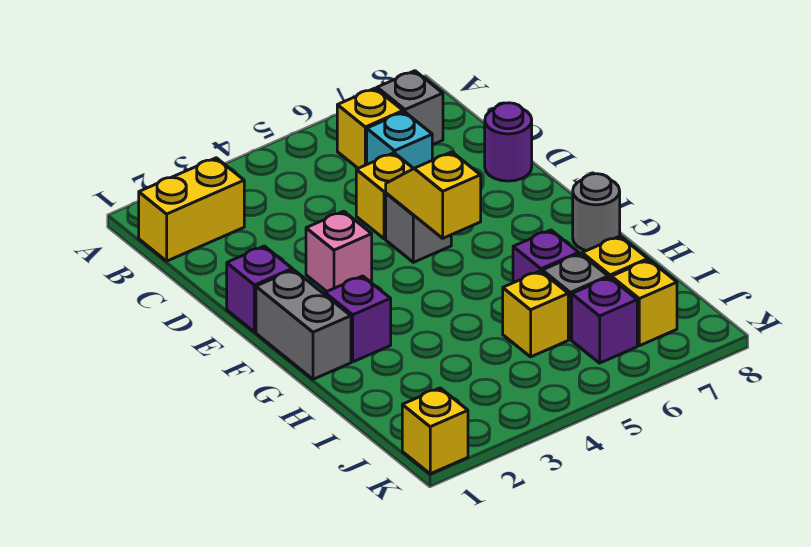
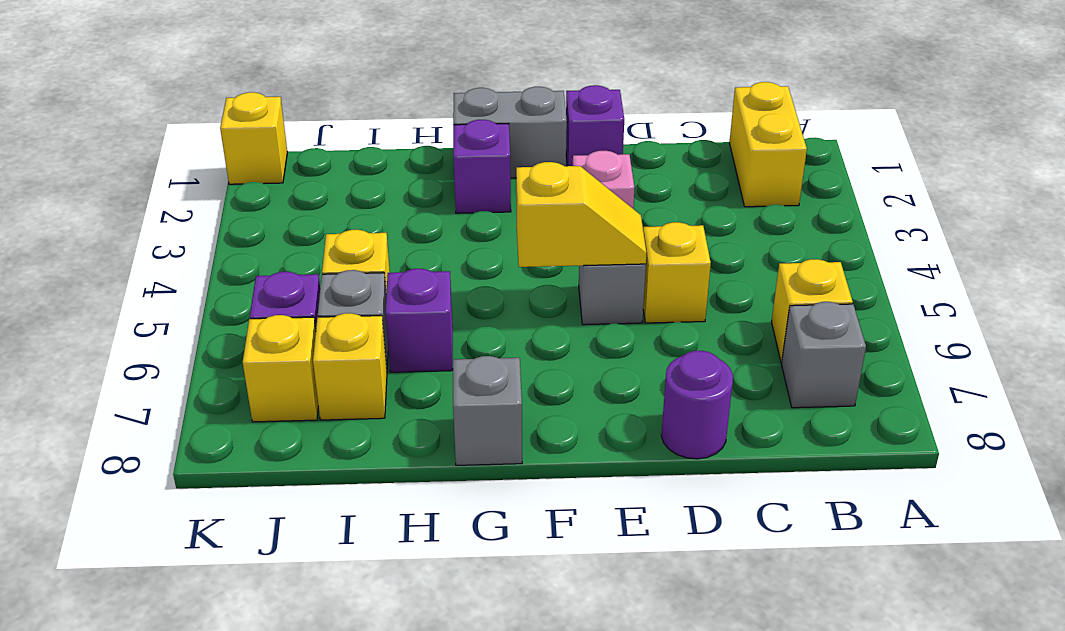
cyan 1x1 brick [367,112,432,168] -> none
grey 1x1 round brick [573,174,620,251] -> grey 1x1 brick [453,356,522,465]

